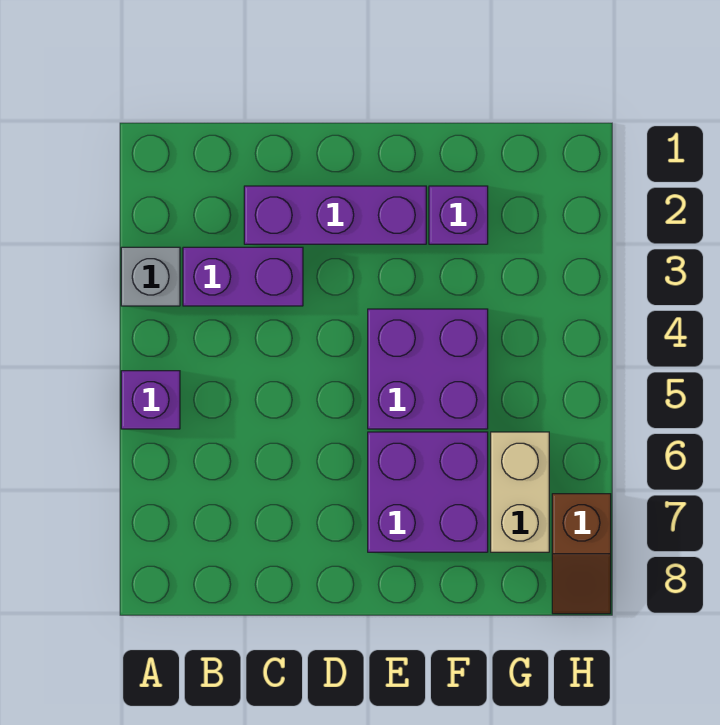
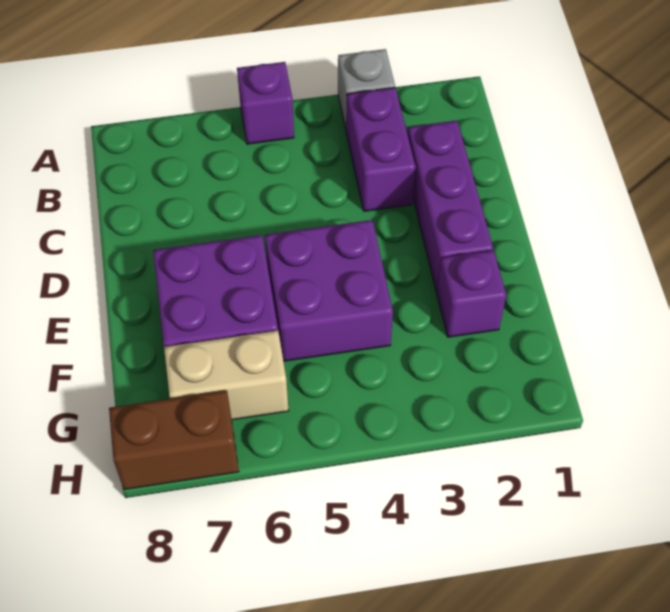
brown 1x2 slope [552,494,611,614] -> brown 1x2 brick [109,390,239,490]

